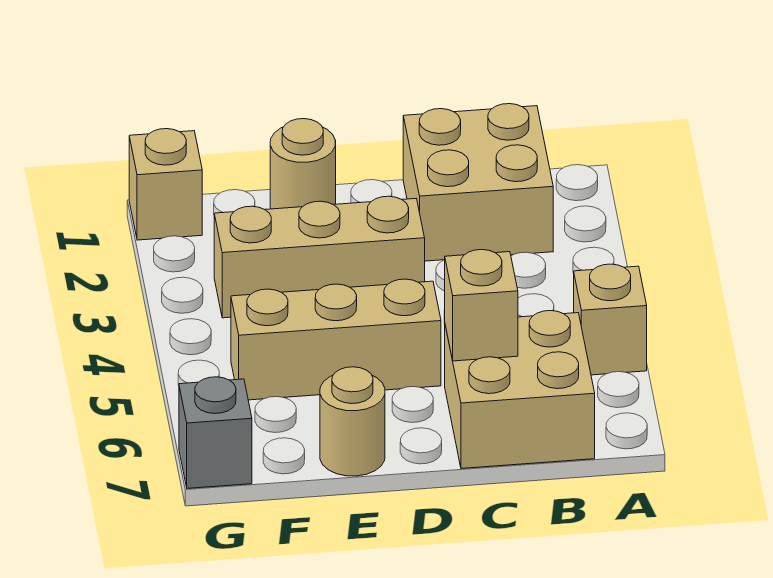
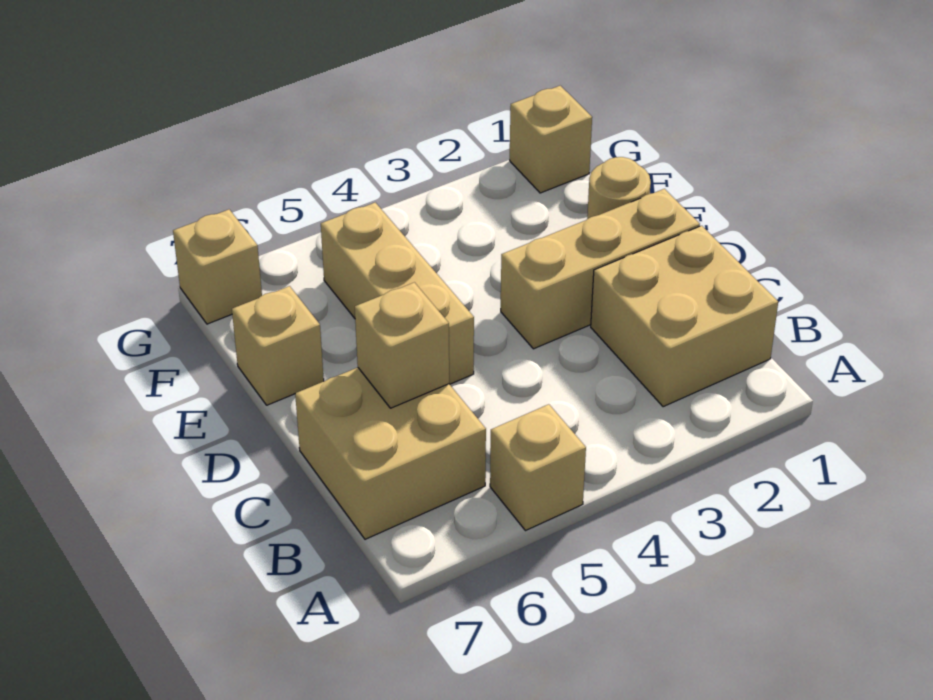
tan 1x3 brick [214,196,425,318] -> tan 1x3 brick turned to [501,189,700,349]
tan 1x1 round brick [320,367,385,476] -> tan 1x1 brick [232,286,324,405]
grey 1x1 brick [179,377,252,488] -> tan 1x1 brick [173,209,262,324]

